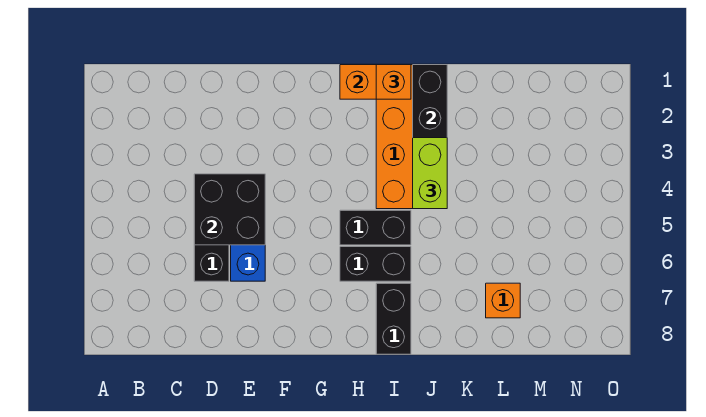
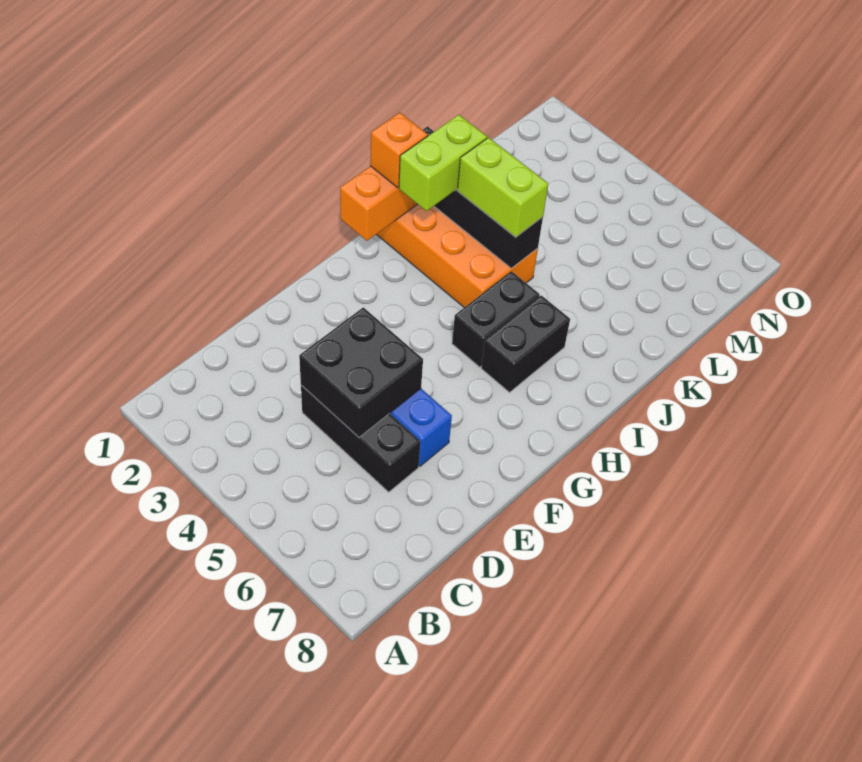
none -> lime 1x2 brick [399,115,487,211]
black 1x2 brick [376,283,411,354] -> none
orange 1x1 brick [486,283,520,318] -> none

